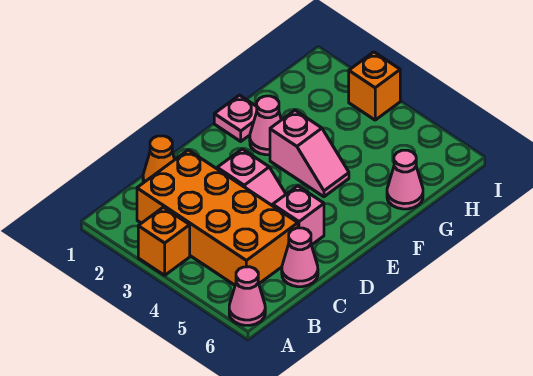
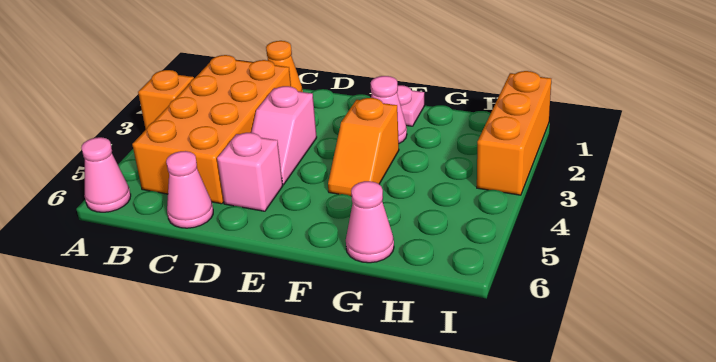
pink 1x2 slope [270,110,349,197] -> orange 1x2 slope [328,98,399,196]
orange 1x1 brick [349,52,400,120] -> orange 1x3 brick [477,71,551,195]

